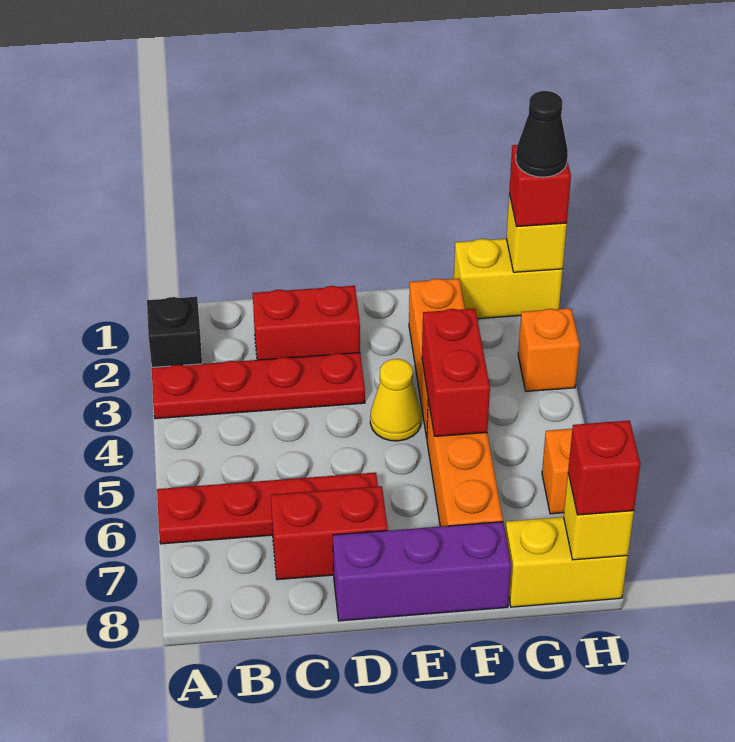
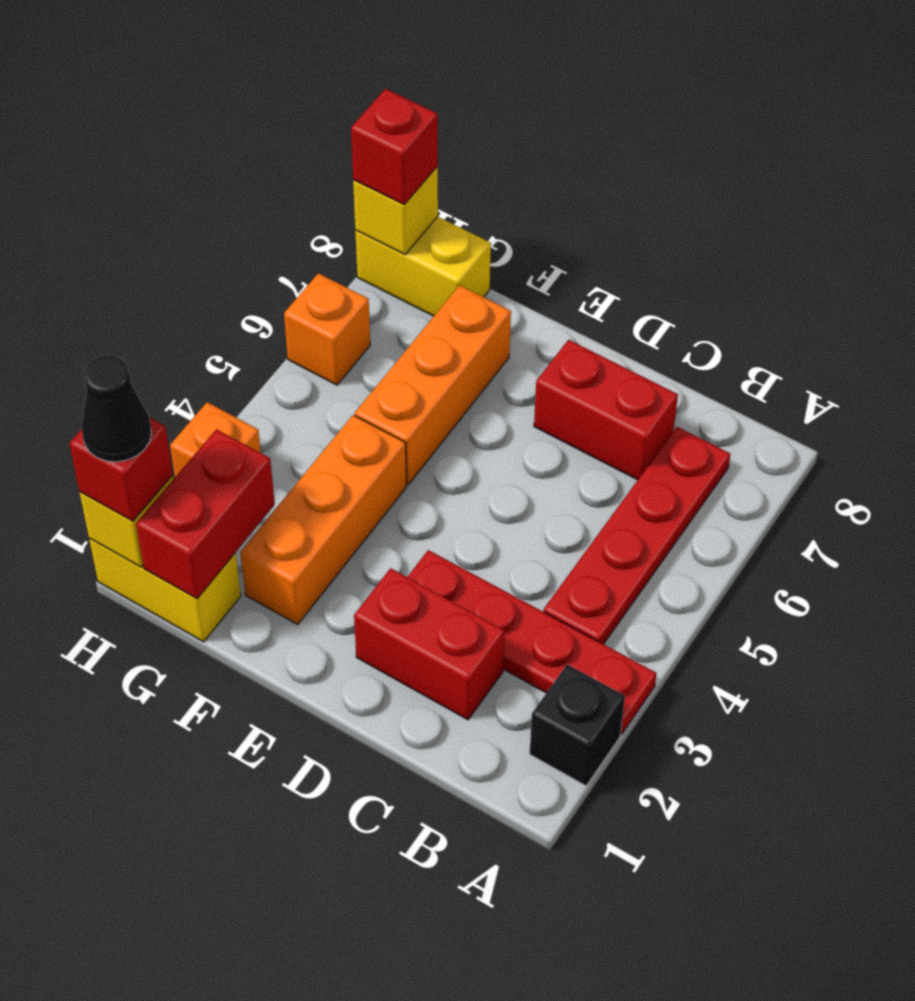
red 1x4 plate [157,473,378,544] -> red 1x4 plate turned to [544,427,730,644]
purple 1x3 brick [333,522,511,621] -> none
yellow 1x1 cone [370,359,421,441] -> none
red 1x2 brick [422,308,490,436] -> red 1x2 brick moved to [136,430,275,599]

